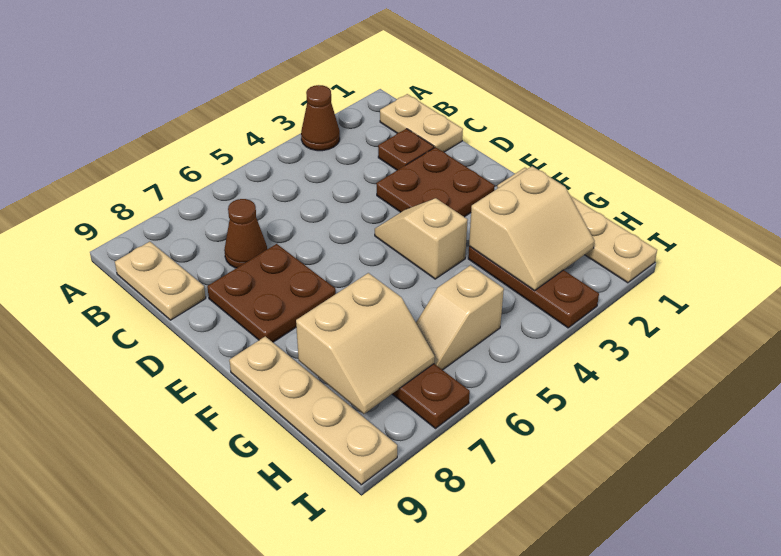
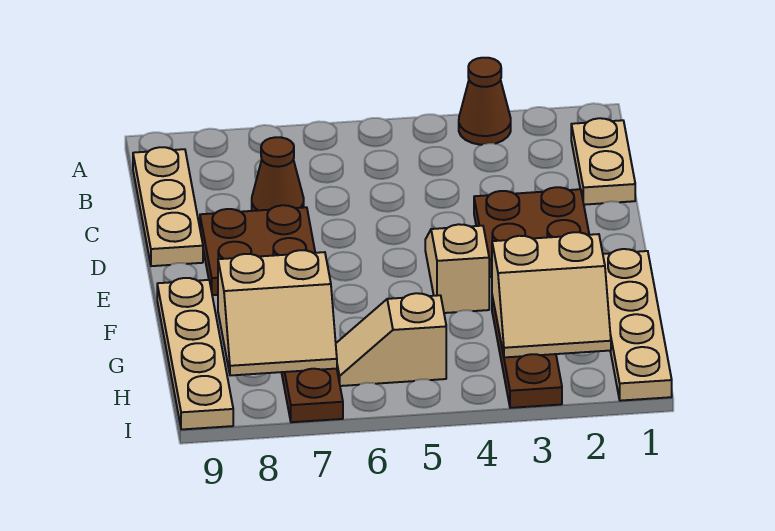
tan 1x2 plate [115,242,206,320] -> tan 1x3 plate [133,147,203,266]
brown 1x1 plate [378,129,434,170] -> none

